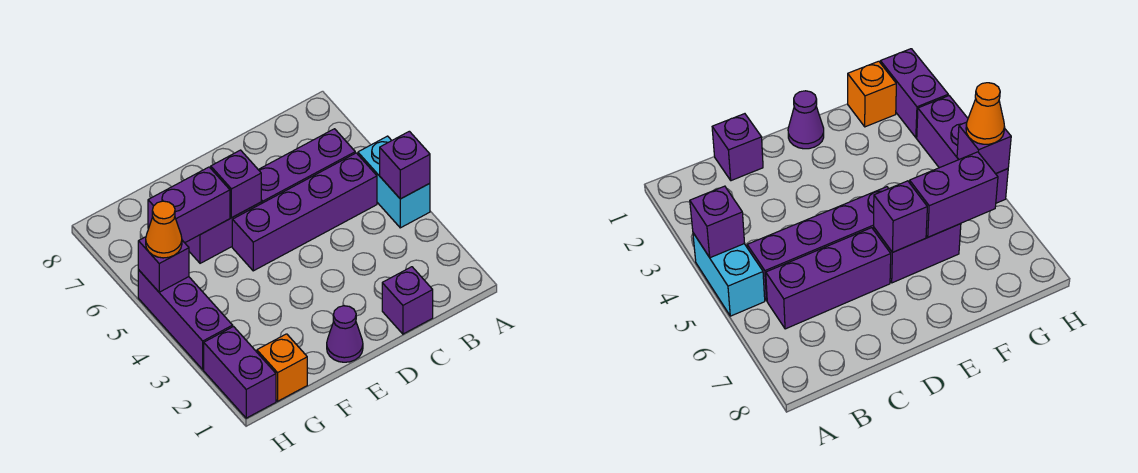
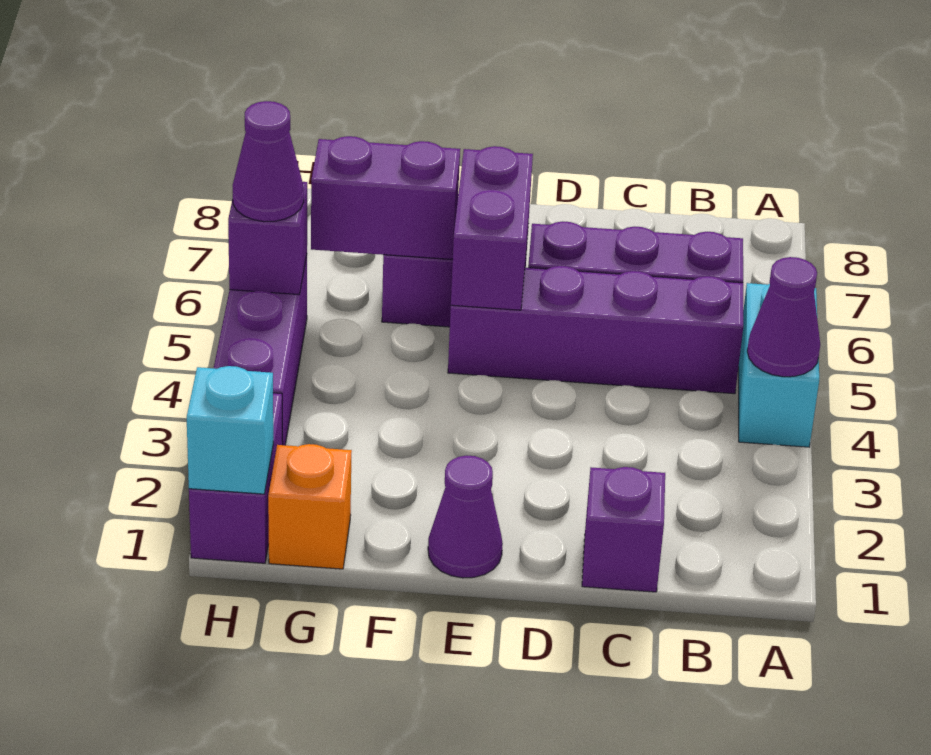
purple 1x1 brick [380,131,430,199] -> purple 1x1 cone [747,257,820,377]
purple 1x1 brick [211,150,261,218] -> purple 1x2 brick [451,146,533,310]
none -> cyan 1x1 brick [187,366,273,494]
orange 1x1 cone [146,201,182,258] -> purple 1x1 cone [232,101,304,222]

